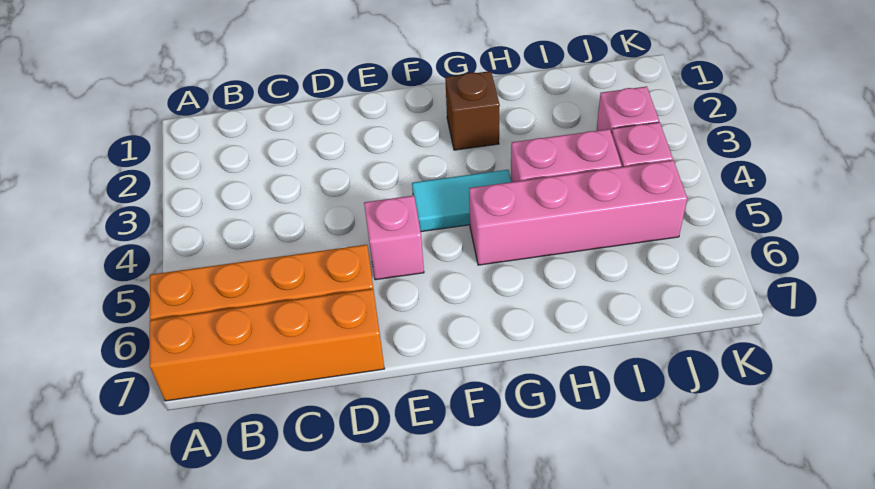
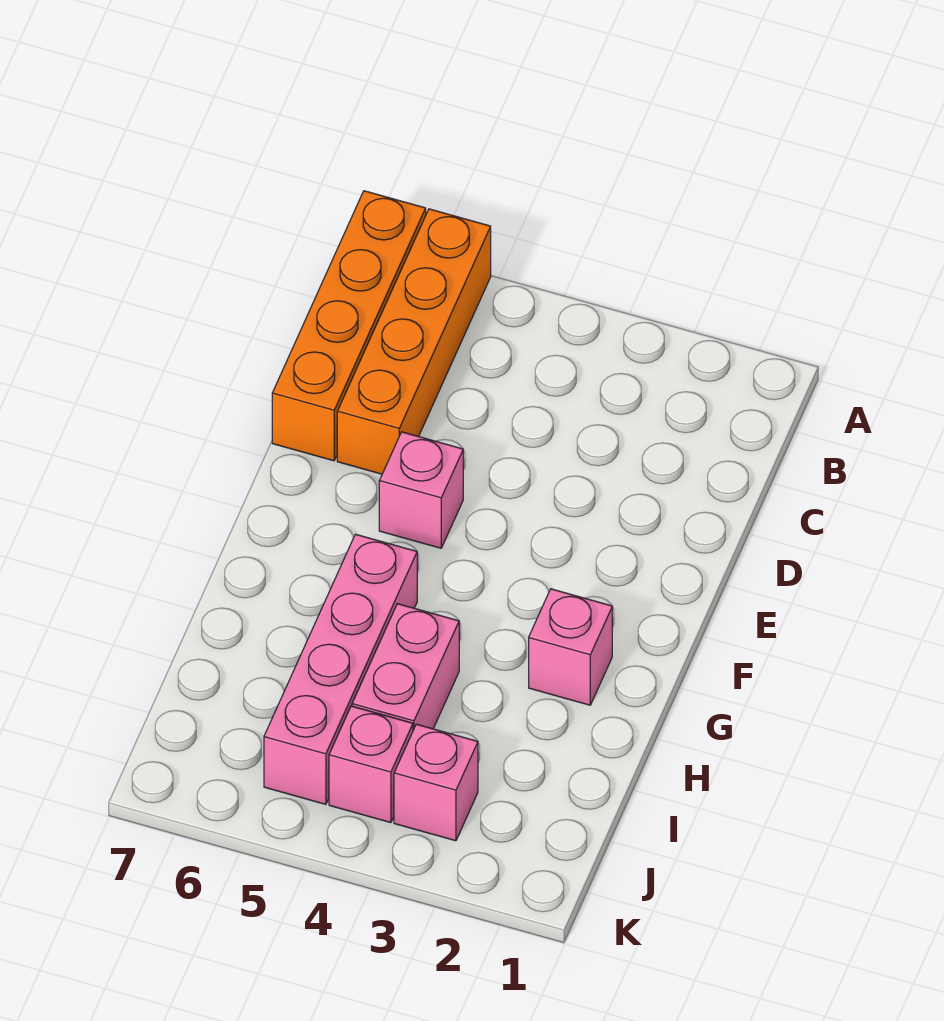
cyan 1x2 tile [412,170,512,232] -> none
brown 1x1 brick [445,71,500,150] -> pink 1x1 brick [529,589,612,705]

